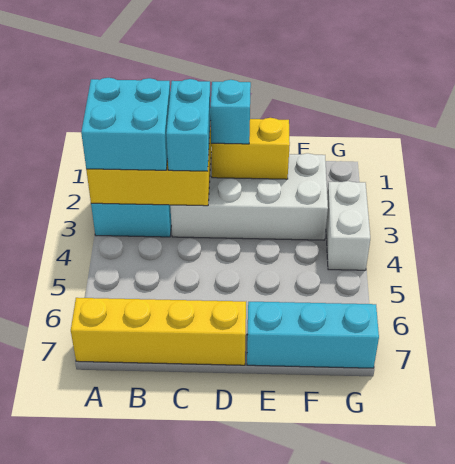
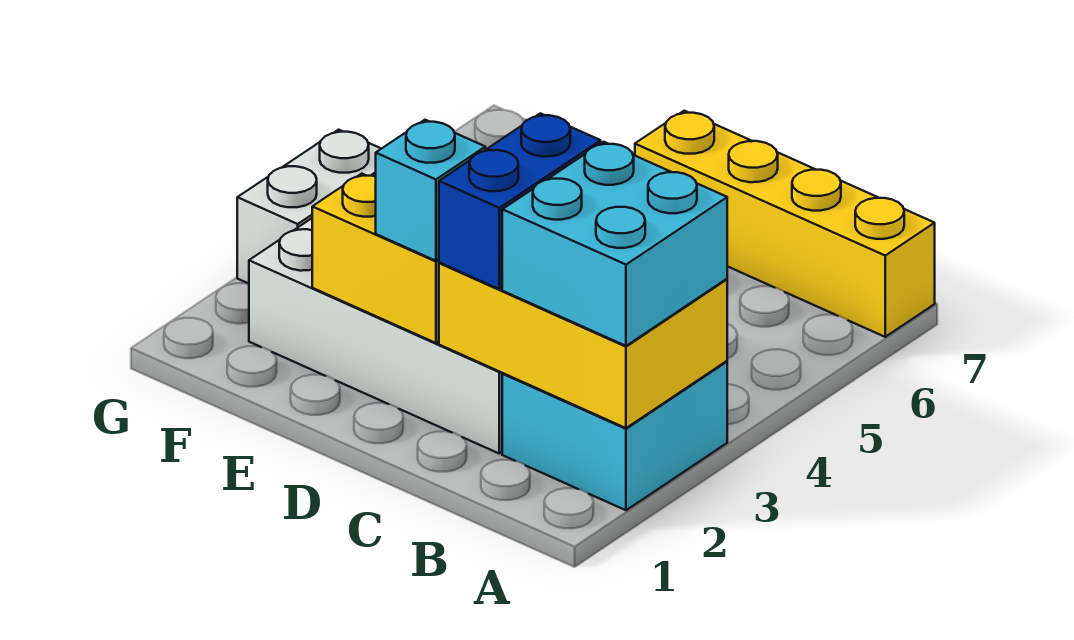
cyan 1x2 brick [166,79,211,171] -> blue 1x2 brick [439,113,601,289]
cyan 1x3 brick [247,302,379,368] -> none

